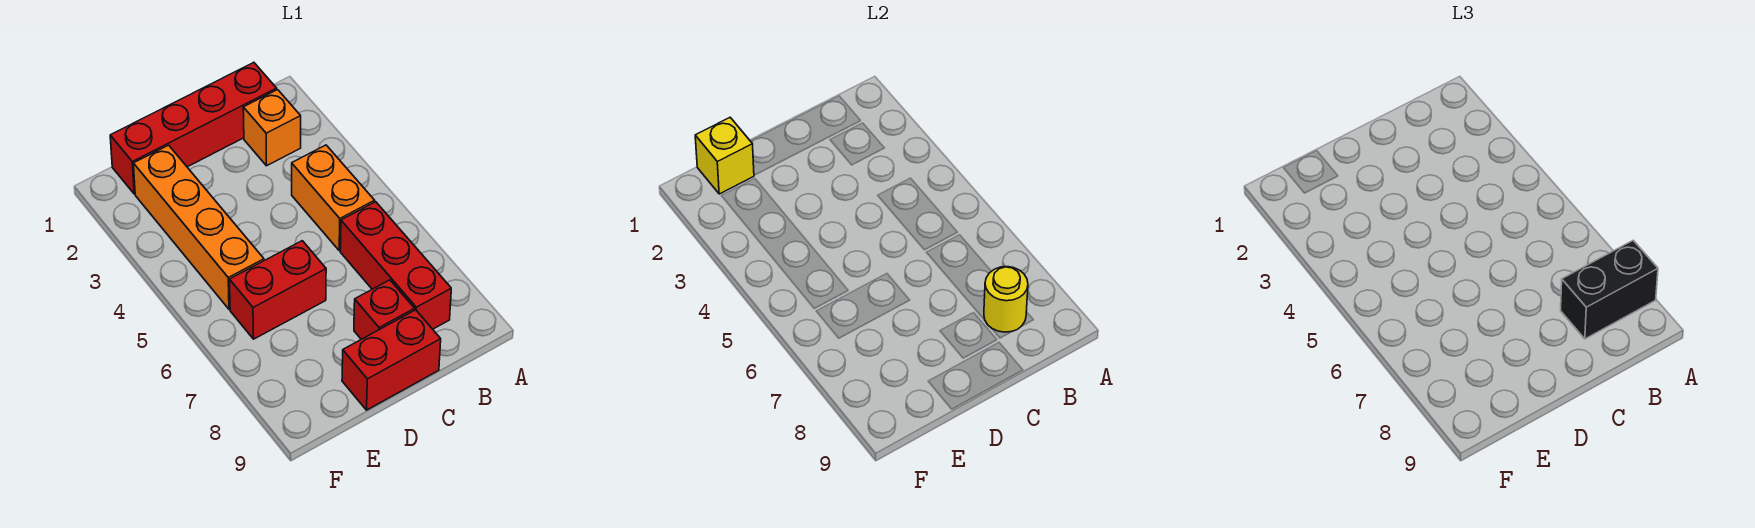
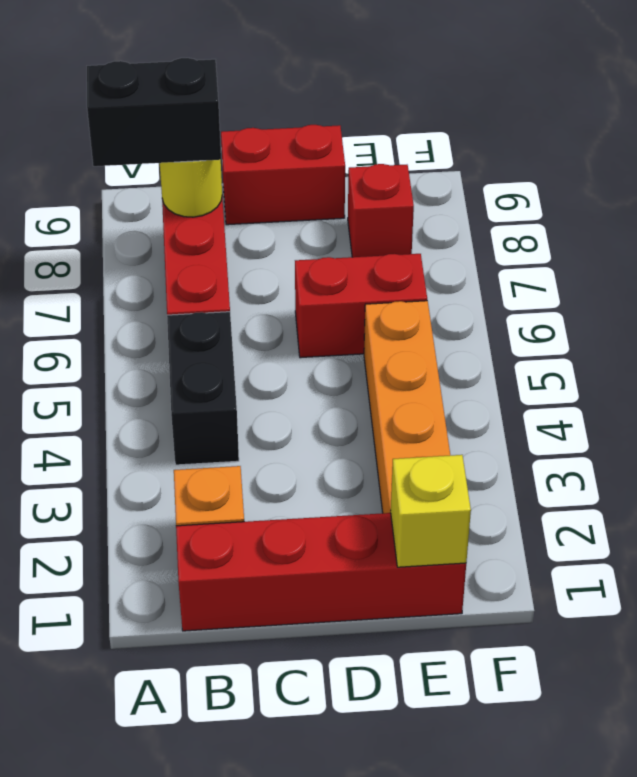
orange 1x2 brick [292,145,375,251] -> black 1x2 brick [167,312,239,465]
red 1x1 brick [354,280,415,339] -> red 1x1 brick moved to [348,164,414,257]

